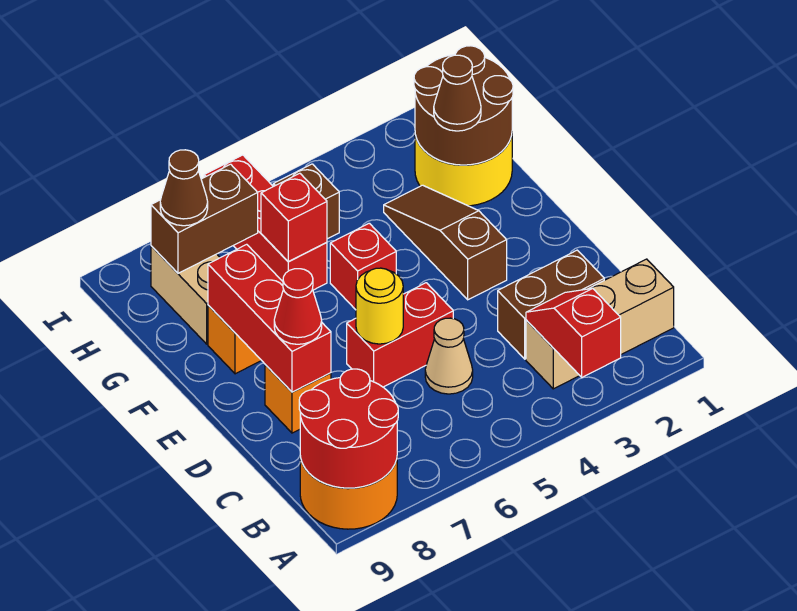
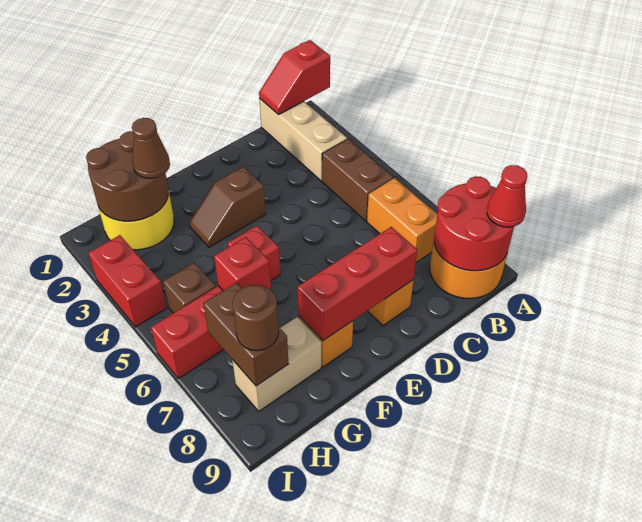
red 1x2 slope [526,288,621,377] -> red 1x2 slope moved to [259,40,330,115]
none -> orange 1x2 brick [367,178,437,262]
brown 1x2 brick [498,250,604,359] -> brown 1x2 brick moved to [322,139,393,221]
tan 1x1 cone [425,318,473,394] -> none
red 1x2 brick [347,283,453,387] -> red 1x2 brick moved to [89,235,166,327]
yellow 1x1 round brick [356,268,403,344] -> none
red 1x1 cone [274,269,322,344] -> red 1x1 cone moved to [487,165,527,227]
brown 1x3 slope [384,185,507,300] -> brown 1x2 slope [189,167,266,247]
brown 1x1 cone [160,150,208,226] -> brown 1x1 round brick [233,285,279,351]

